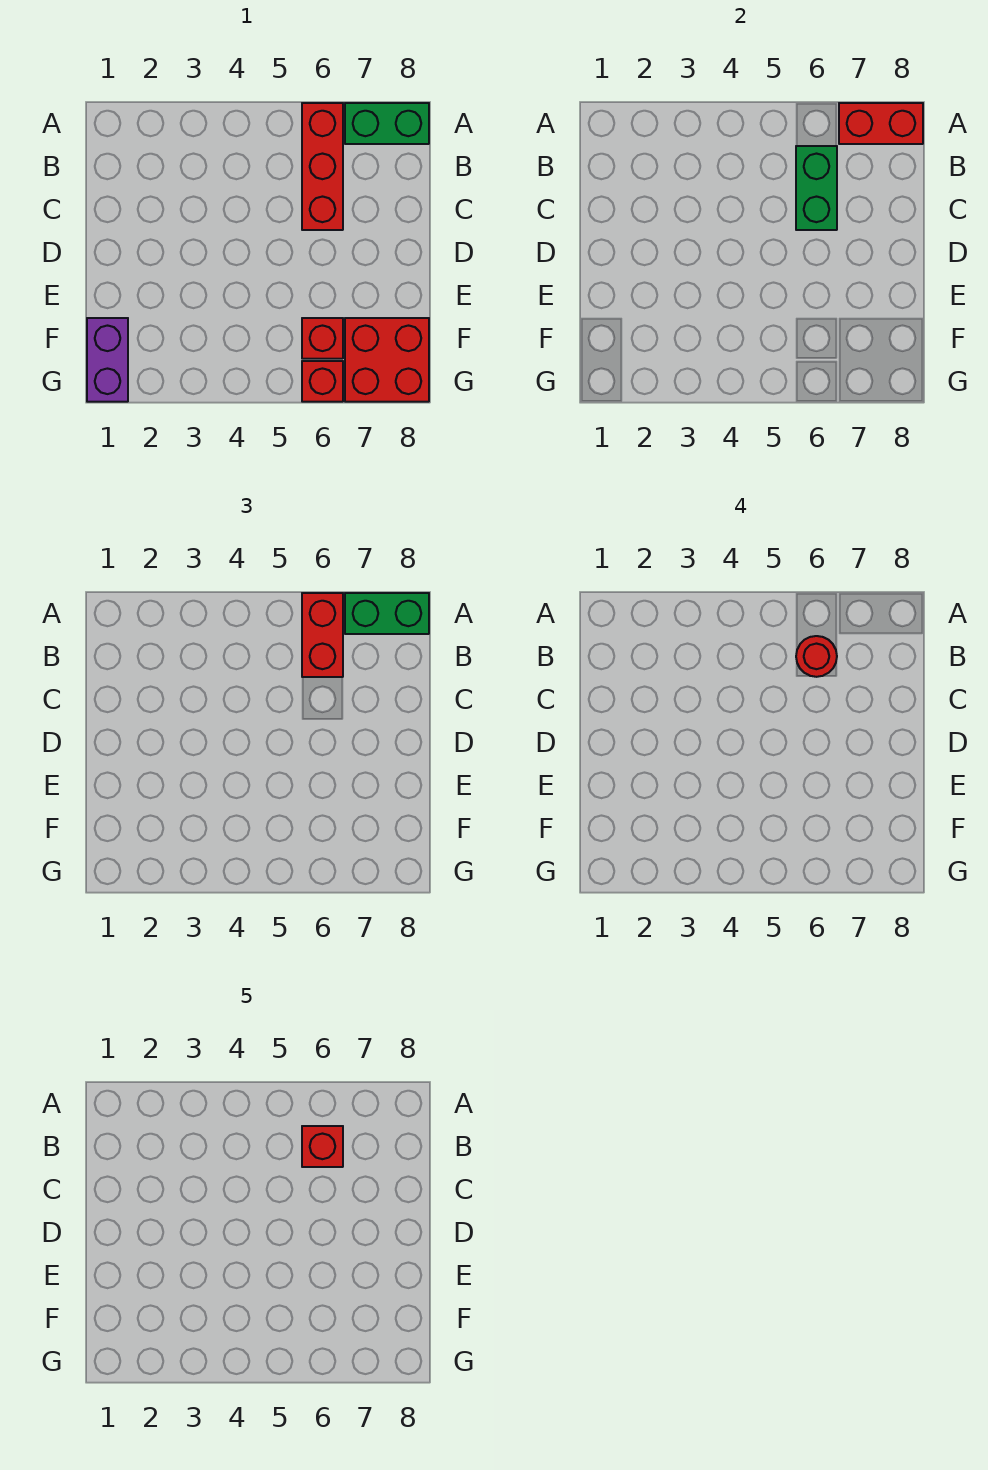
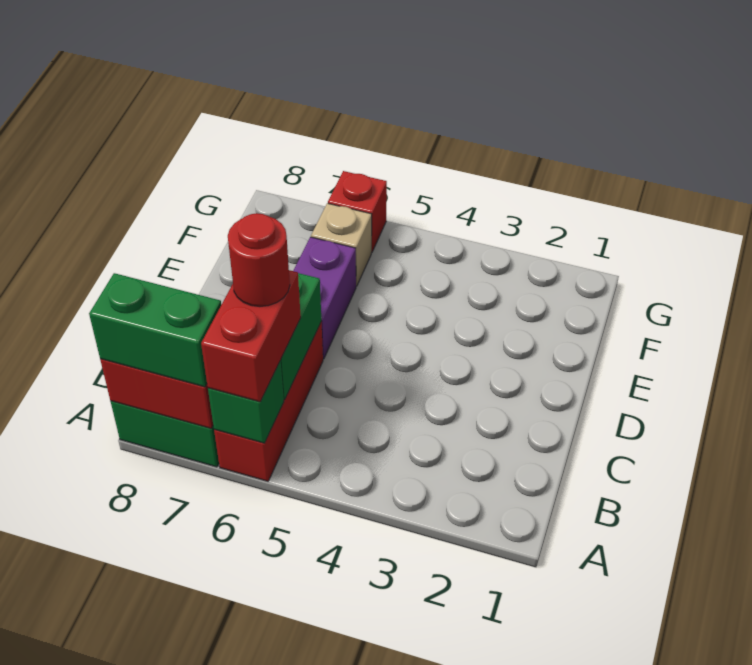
none -> green 1x1 brick [208,361,284,443]
red 1x1 brick [302,1126,343,1167] -> none
purple 1x2 brick [87,318,128,402] -> purple 1x2 brick moved to [293,237,356,359]
red 1x1 brick [302,318,343,359] -> tan 1x1 brick [311,203,372,286]
red 2x2 brick [345,318,429,402] -> none

